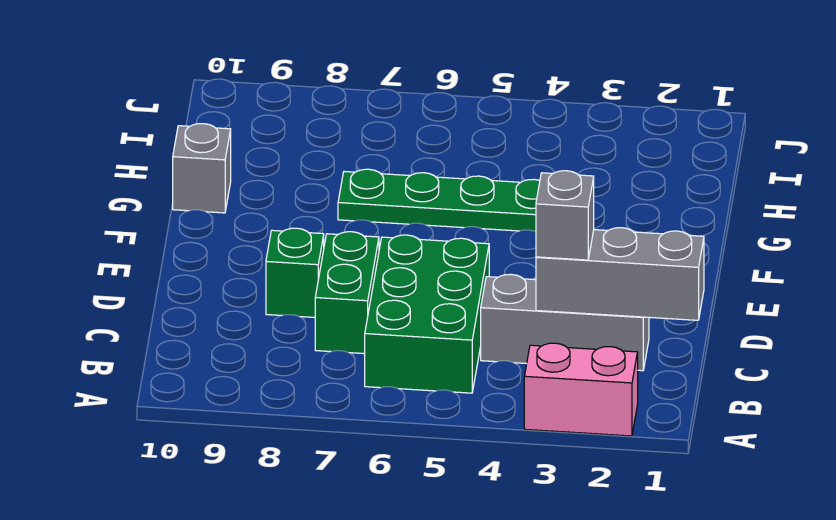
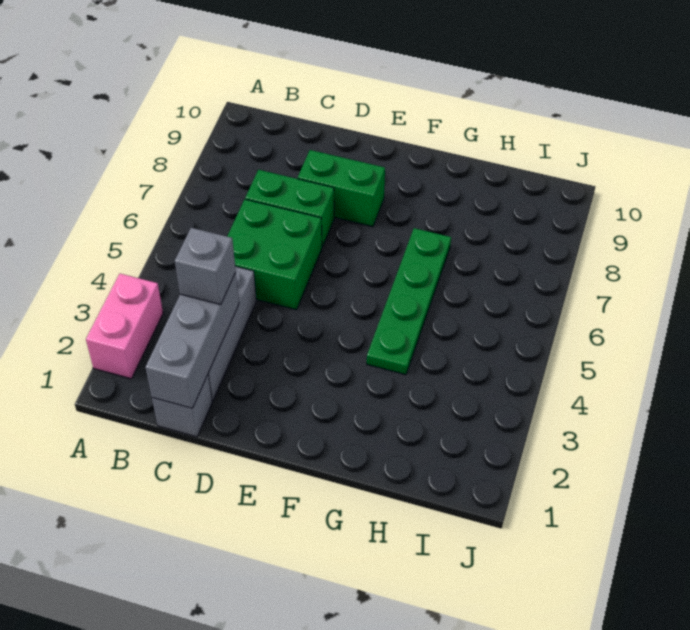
green 2x3 brick [365,235,489,393] -> green 2x2 brick [227,199,322,310]
green 1x1 brick [266,228,324,317] -> green 1x2 brick [298,150,385,227]
grey 1x1 brick [173,124,231,213] -> grey 1x1 brick moved to [152,375,212,437]

